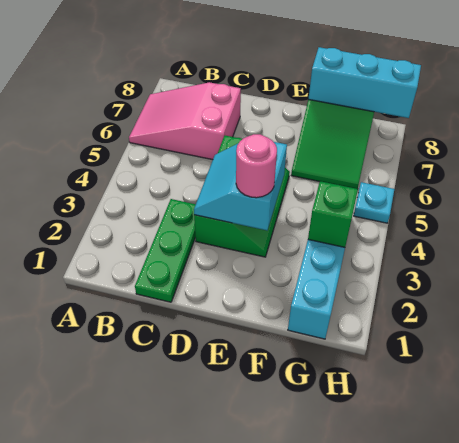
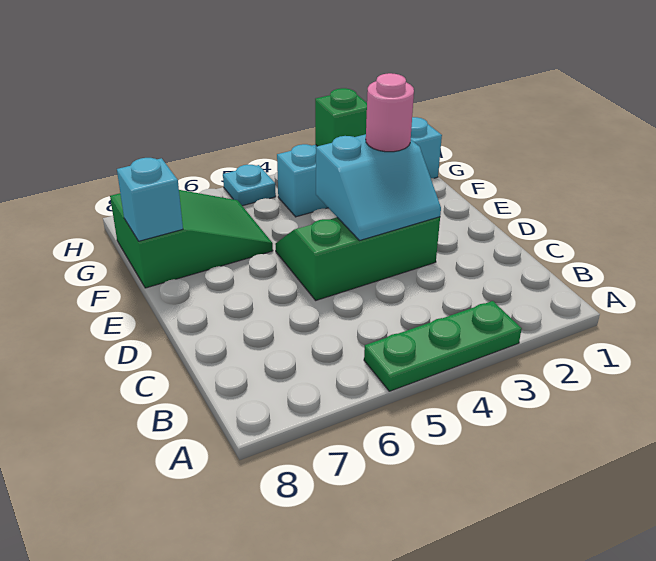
pink 2x3 slope [129,82,241,160] -> none
green 1x3 plate [135,199,196,302] -> green 1x3 plate moved to [364,301,522,391]
cyan 1x3 brick [309,47,421,118] -> cyan 1x1 brick [117,158,183,241]

